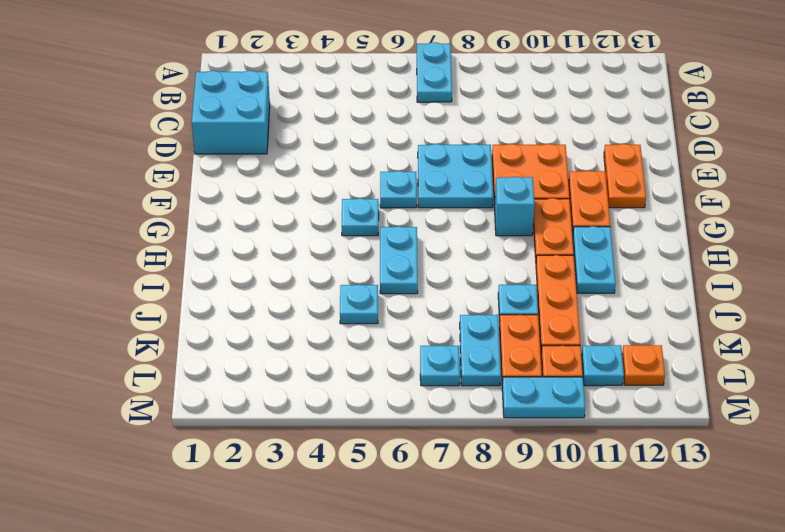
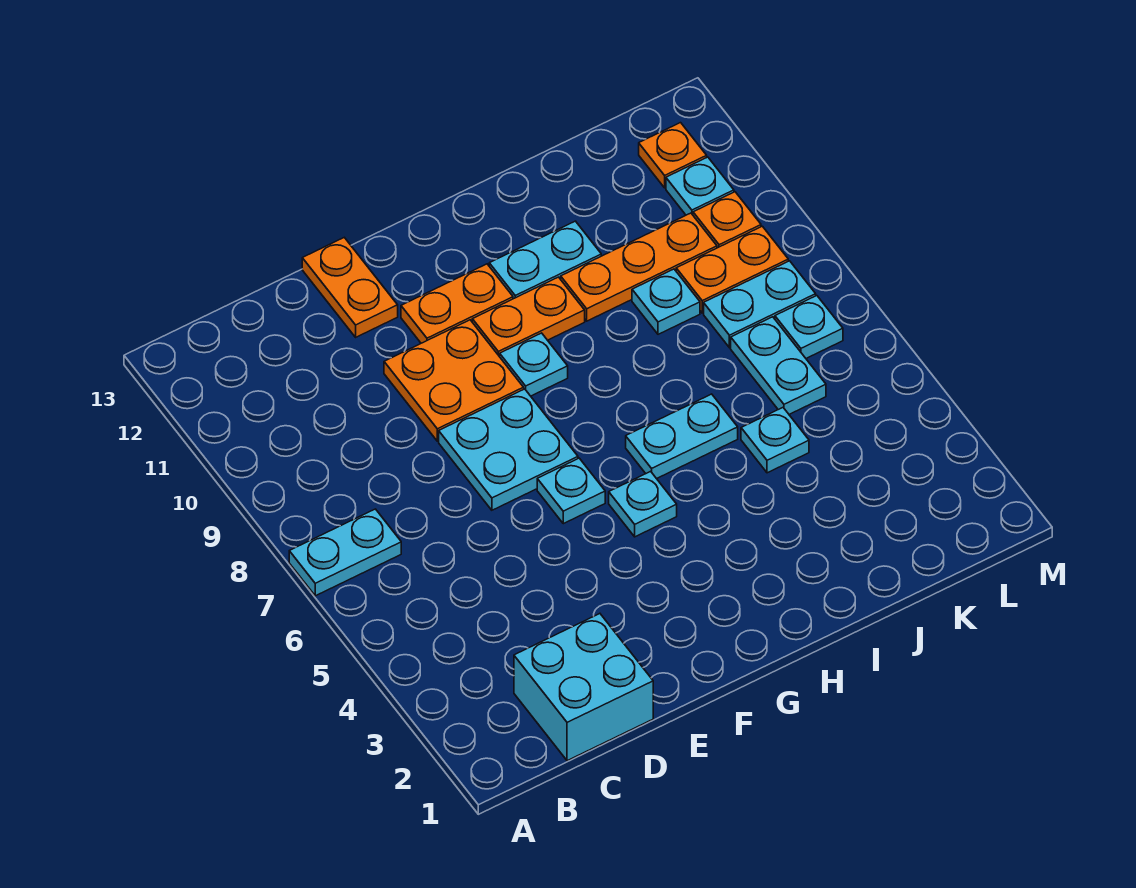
orange 1x2 plate [604,144,646,208] -> orange 1x2 plate turned to [302,238,398,337]
cyan 1x1 brick [495,177,534,236] -> cyan 1x1 plate [500,333,568,396]
cyan 1x2 plate [502,377,585,418] -> cyan 1x2 plate moved to [731,317,826,414]

